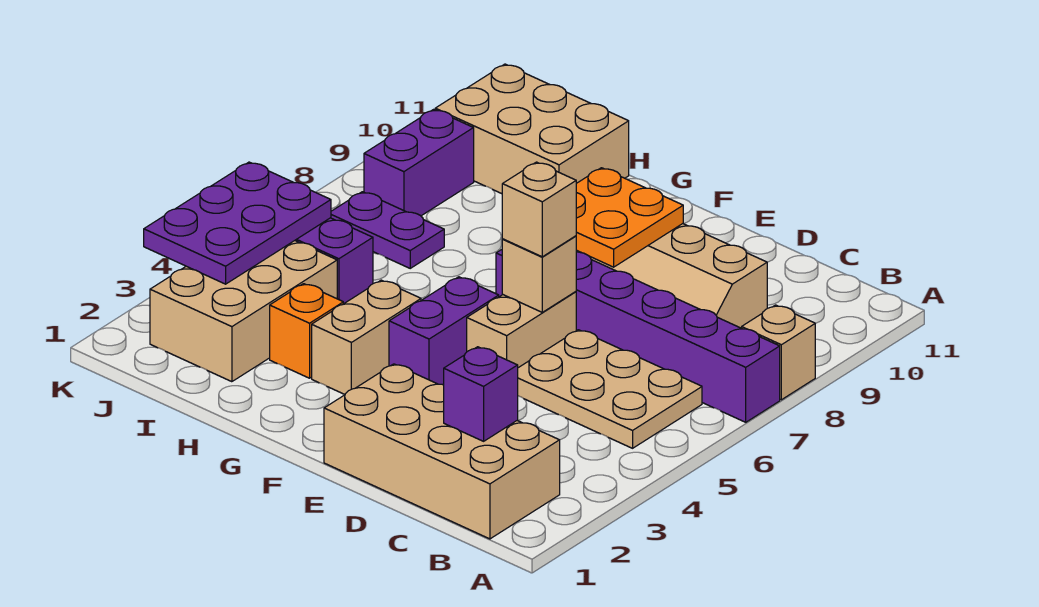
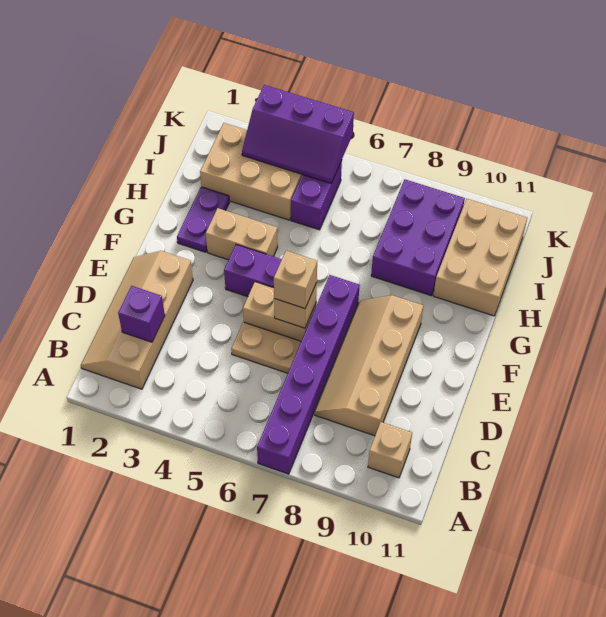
tan 1x1 brick [742,305,815,400] -> tan 1x1 brick moved to [368,422,412,478]
tan 2x4 brick [324,364,560,539] -> tan 2x4 slope [81,251,193,389]
tan 2x3 plate [518,330,702,448] -> tan 1x2 plate [231,322,301,373]
orange 2x2 plate [576,168,683,267] -> none
orange 1x1 brick [270,284,343,378] -> none
purple 1x2 plate [331,192,444,268] -> purple 1x2 plate moved to [177,187,230,252]
purple 2x3 plate [144,162,331,284] -> purple 2x3 slope [242,85,354,183]
purple 1x2 brick [364,109,474,216] -> purple 2x3 brick [371,180,465,296]

